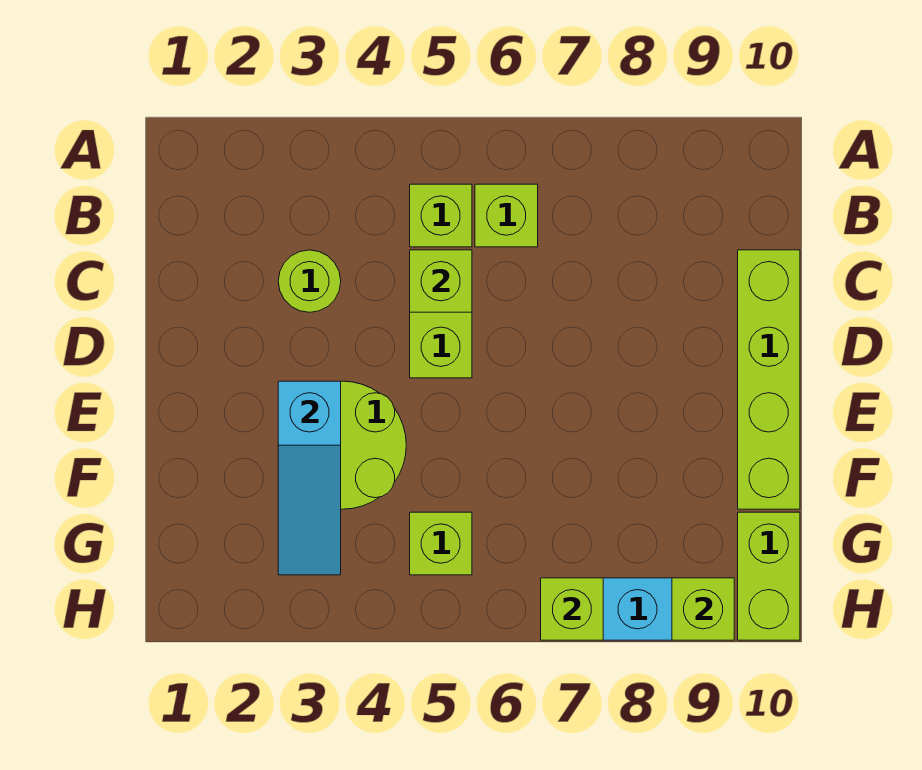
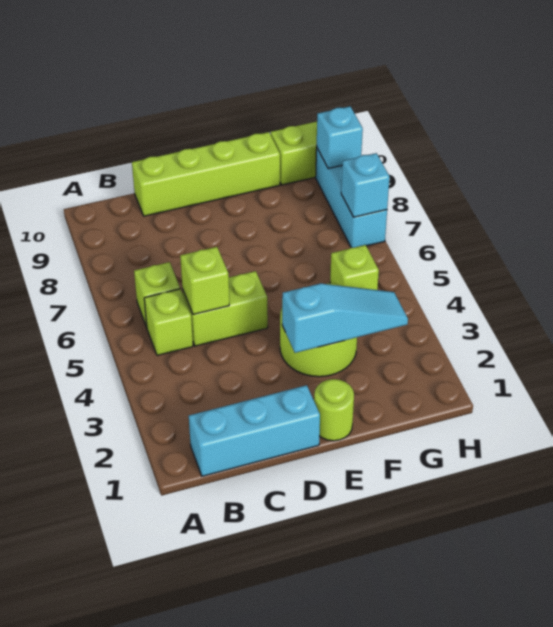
none -> cyan 1x3 brick [189,385,320,476]
lime 1x1 round brick [278,250,341,312] -> lime 1x1 round brick moved to [314,379,354,441]
lime 1x1 brick [541,578,603,640] -> cyan 1x1 brick [341,153,390,217]
lime 1x1 brick [672,578,734,640] -> cyan 1x1 brick [317,106,363,169]

